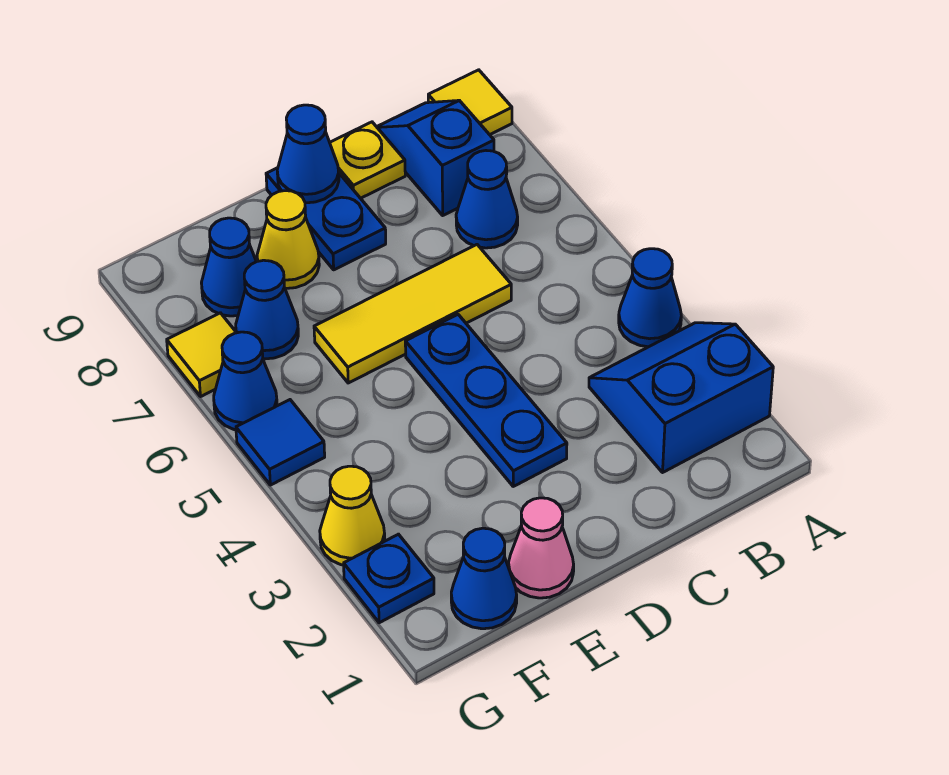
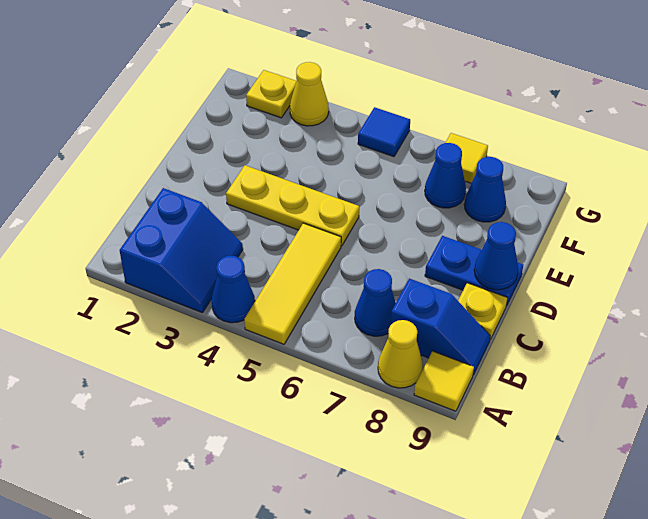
yellow 1x3 tile [314,245,511,383] -> yellow 1x3 tile moved to [244,223,341,344]
blue 1x3 plate [405,315,567,486] -> yellow 1x3 plate [226,165,359,246]
pink 1x1 cone [509,498,574,598] -> none
yellow 1x1 cone [257,191,319,288] -> yellow 1x1 cone moved to [378,320,423,388]
blue 1x1 cone [451,528,517,629] -> none
blue 1x1 plate [344,534,434,623] -> yellow 1x1 plate [246,70,296,118]
blue 1x1 cone [214,332,277,430] -> none

